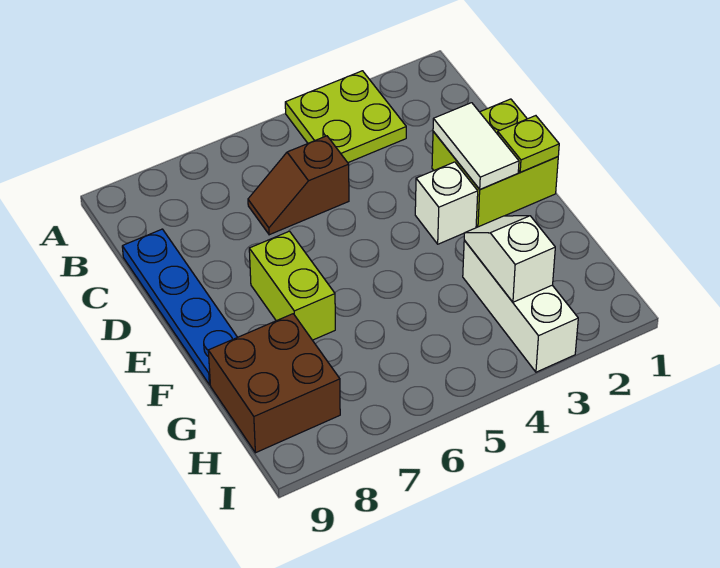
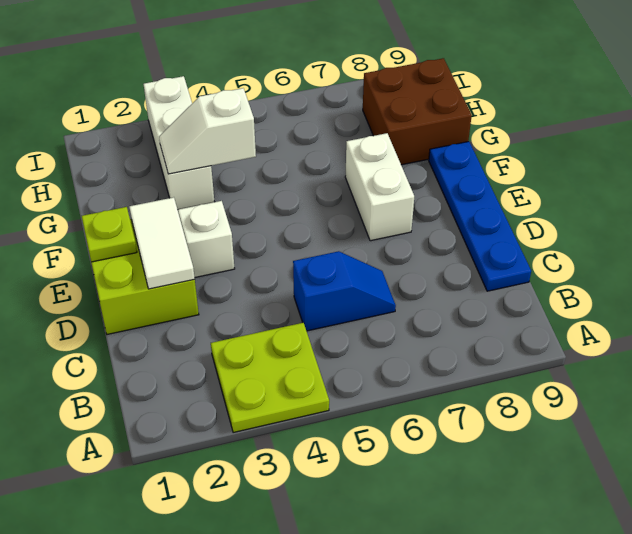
brown 1x2 slope [248,136,349,235] -> blue 1x2 slope [293,251,396,331]
lime 1x2 brick [249,231,335,340] -> white 1x2 brick [345,133,414,241]
white 1x2 slope [464,216,555,302] -> white 1x2 slope turned to [159,88,256,174]

